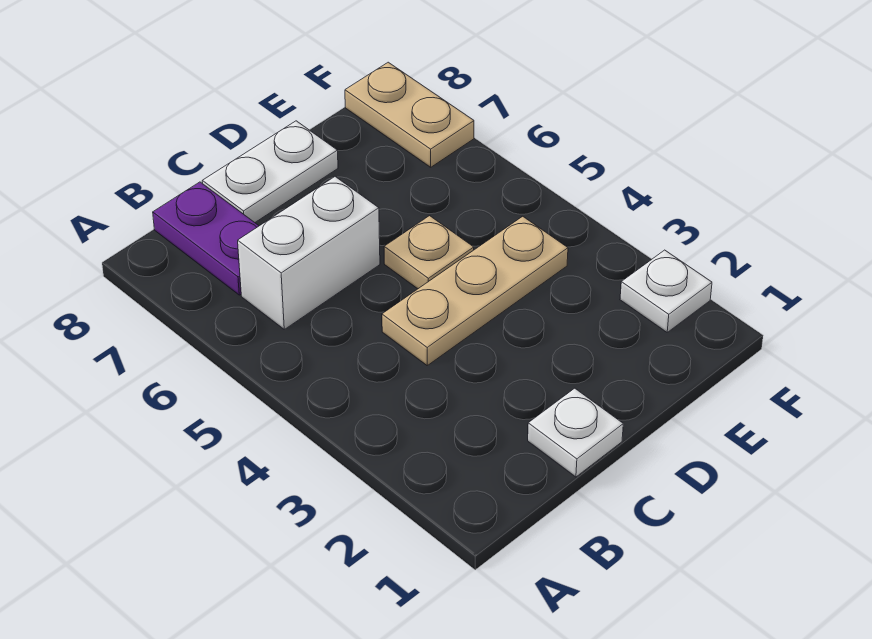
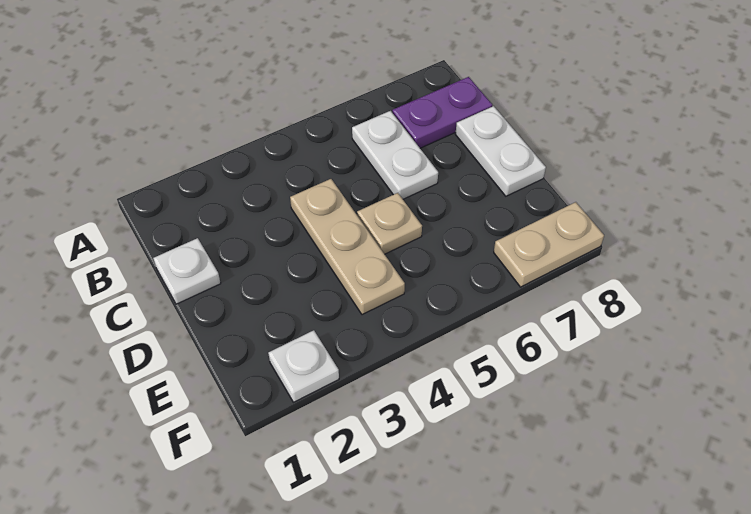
white 1x2 brick [238,177,380,329] -> white 1x2 plate [352,111,438,199]

